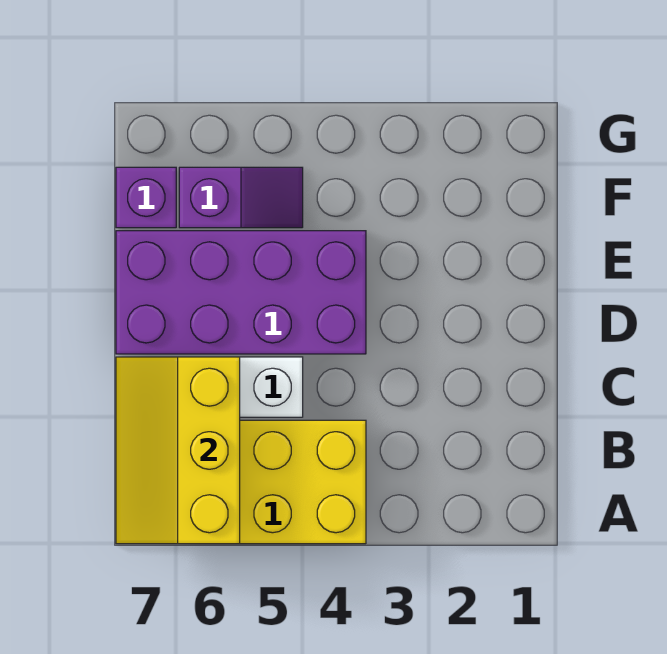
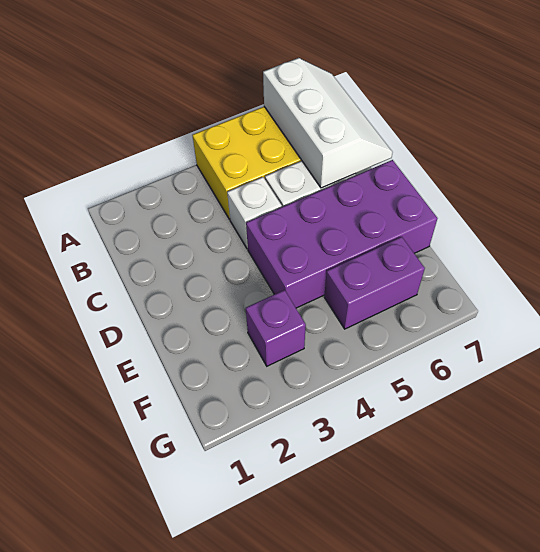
yellow 2x3 slope [116,357,240,544] -> white 2x3 slope [263,58,393,188]
none -> white 1x1 brick [227,177,282,249]
purple 1x2 slope [179,167,303,228] -> purple 1x2 brick [324,237,425,329]
purple 1x1 brick [116,167,176,228] -> purple 1x1 brick moved to [246,290,306,366]

